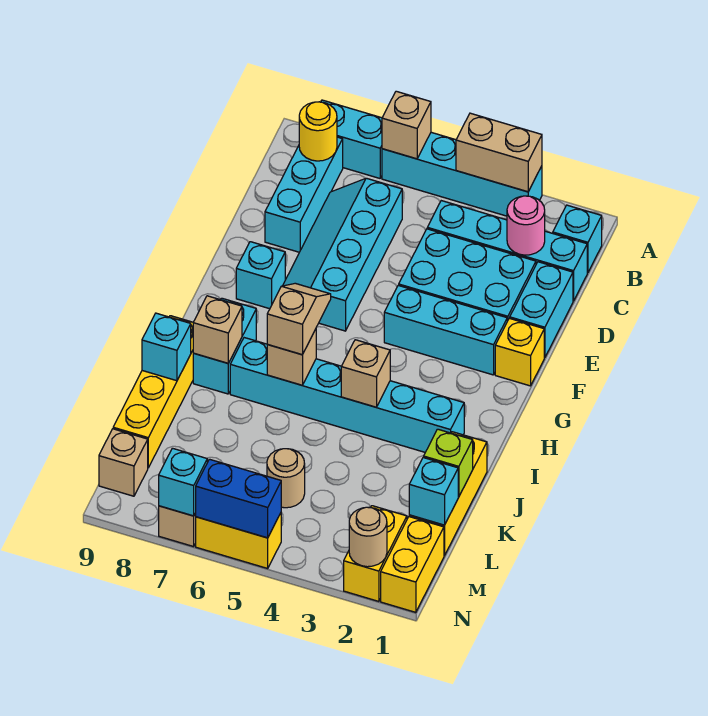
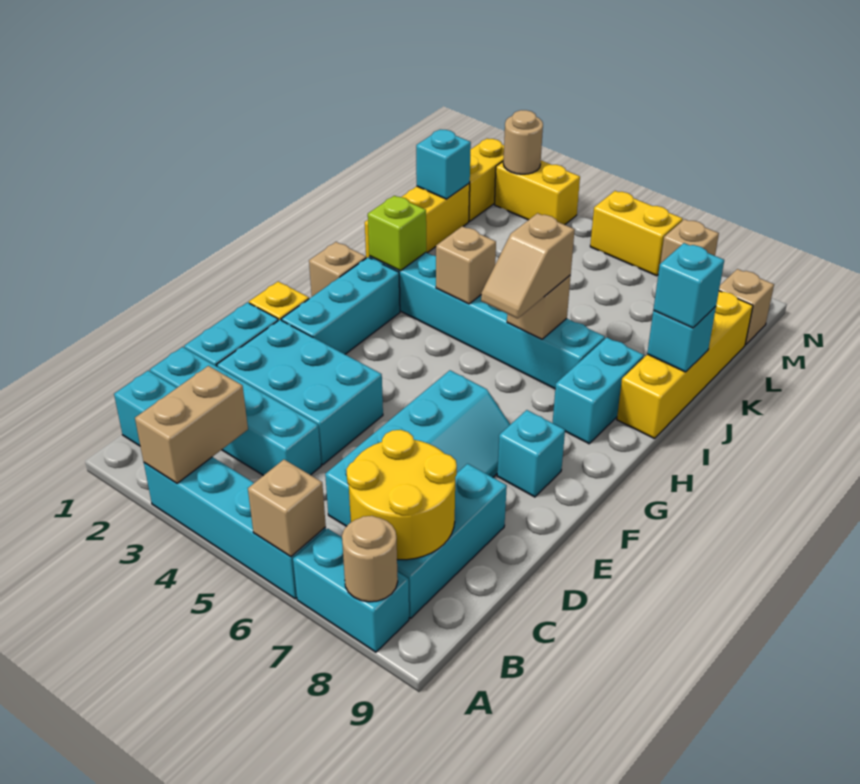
tan 1x2 brick [456,113,542,192] -> tan 1x2 brick turned to [135,366,248,483]
yellow 1x1 round brick [299,102,337,161] -> yellow 2x2 round brick [346,430,457,560]
pink 1x1 round brick [507,196,545,255] -> none
cyan 1x3 brick [384,285,507,375] -> cyan 1x3 brick turned to [281,257,400,354]
tan 1x1 brick [193,296,242,363] -> tan 1x1 brick moved to [309,242,366,297]
lime 1x1 brick [424,429,473,497] -> lime 1x1 brick moved to [368,196,426,271]
tan 1x1 round brick [267,449,305,508] -> tan 1x1 round brick moved to [342,516,398,602]
yellow 1x2 brick [344,506,407,601] -> yellow 1x2 brick turned to [495,161,580,225]
blue 1x2 brick [196,459,281,538] -> none
cyan 1x1 brick [159,448,207,516] -> cyan 1x1 brick moved to [653,243,724,328]

